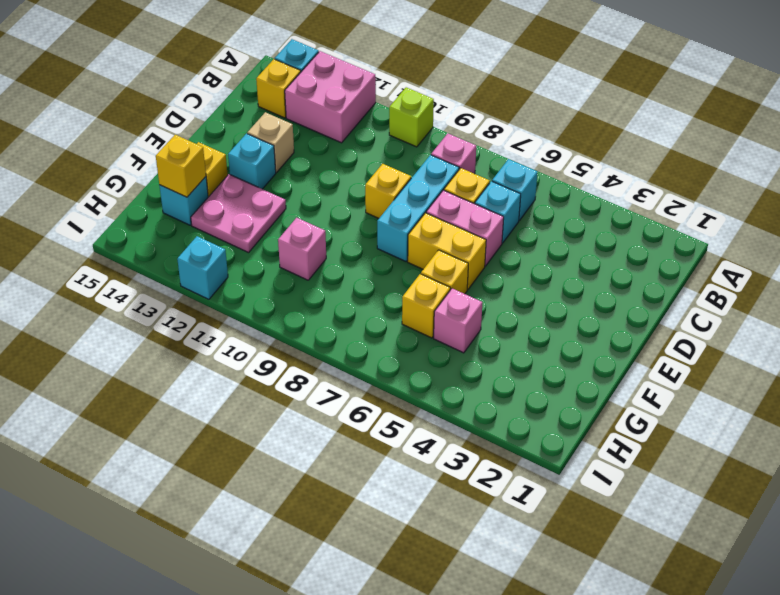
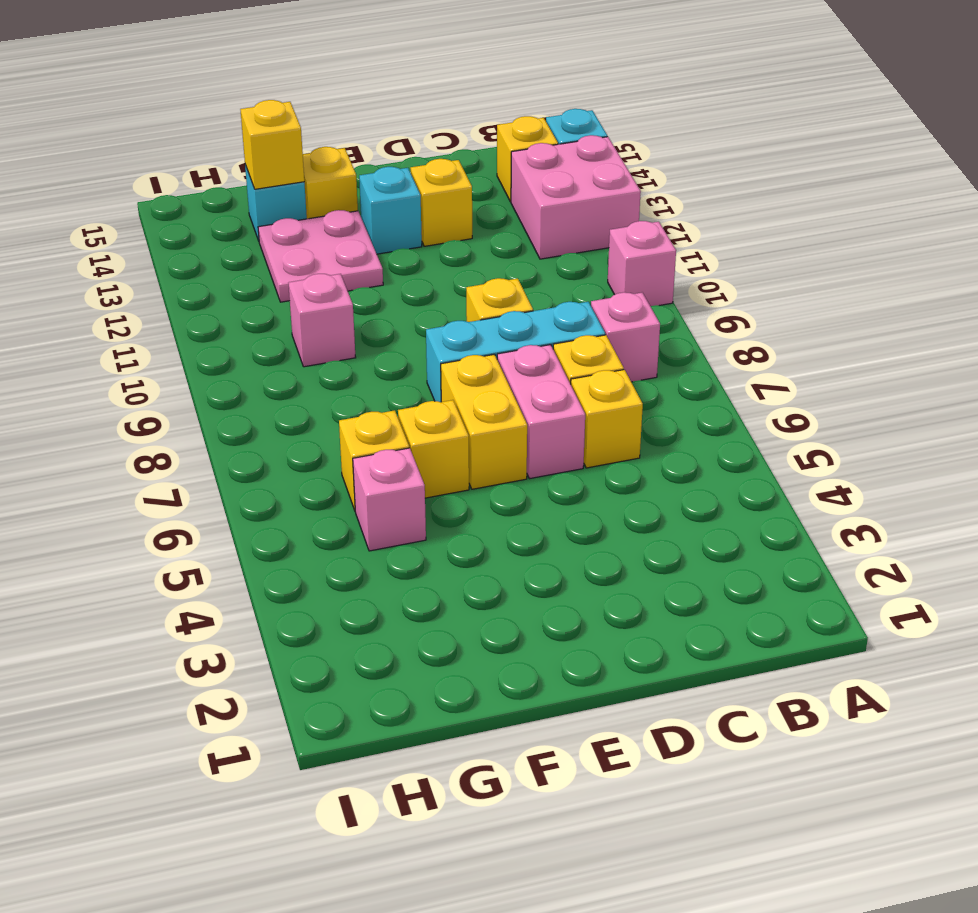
lime 1x1 brick [389,87,434,147] -> pink 1x1 brick [608,221,676,306]
cyan 1x1 brick [492,159,538,221] -> none
cyan 1x1 brick [475,181,521,243] -> yellow 1x1 brick [571,370,643,468]
tan 1x1 brick [247,112,294,173] -> yellow 1x1 brick [410,159,472,246]
cyan 1x1 brick [177,236,228,299] -> none

